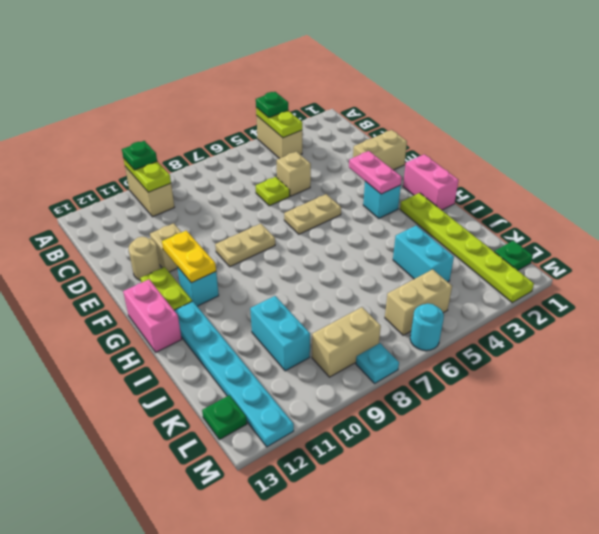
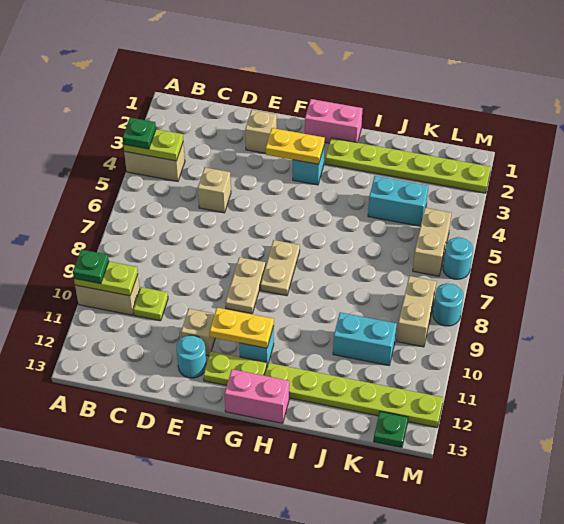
lime 1x1 plate [256,177,290,206] -> lime 1x1 plate moved to [133,287,168,321]
tan 1x2 brick [353,130,407,170] -> tan 1x1 brick [245,110,277,153]
tan 1x1 round brick [129,237,160,280] -> cyan 1x1 round brick [177,335,206,378]
pink 1x2 plate [349,151,402,194] -> yellow 1x2 plate [266,128,325,164]
tan 1x2 plate [284,194,341,234] -> tan 1x2 plate moved to [261,240,300,296]
cyan 1x6 plate [174,301,294,447] -> lime 1x6 plate [265,363,443,427]
green 1x1 plate [494,241,533,270] -> none
cyan 1x1 plate [356,343,399,383] -> cyan 1x1 round brick [433,284,463,326]

